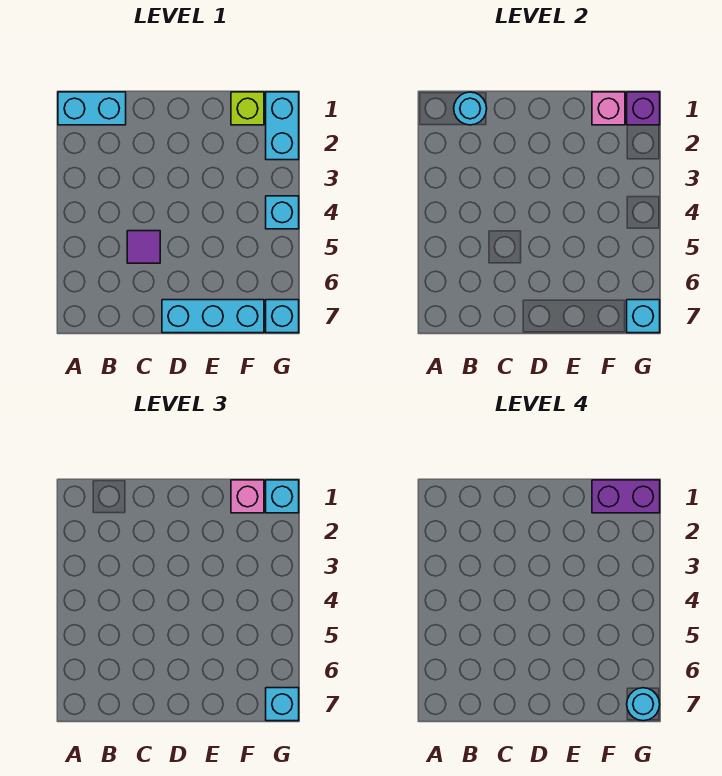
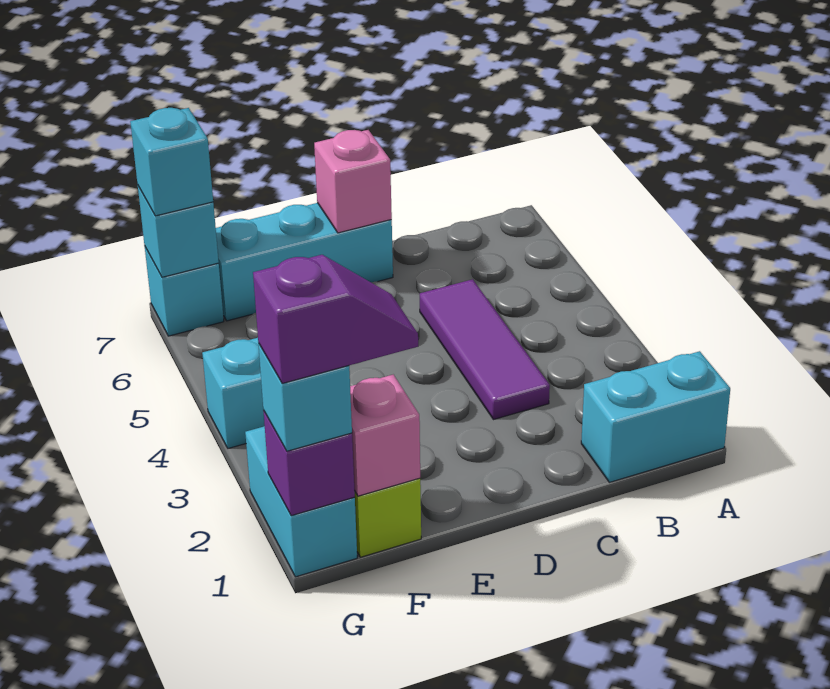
cyan 1x1 round brick [454,92,487,125] -> none
purple 1x1 tile [127,231,160,263] -> purple 1x3 tile [420,279,550,420]
pink 1x1 brick [231,480,264,513] -> pink 1x1 brick moved to [314,130,392,233]
purple 1x2 brick [592,480,660,513] -> purple 1x2 slope [253,255,418,383]
cyan 1x1 round brick [627,688,660,721] -> none

